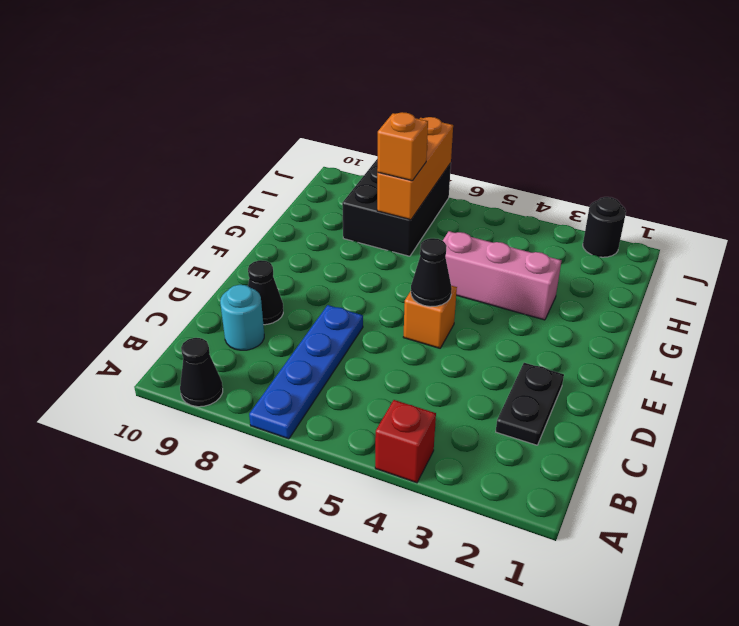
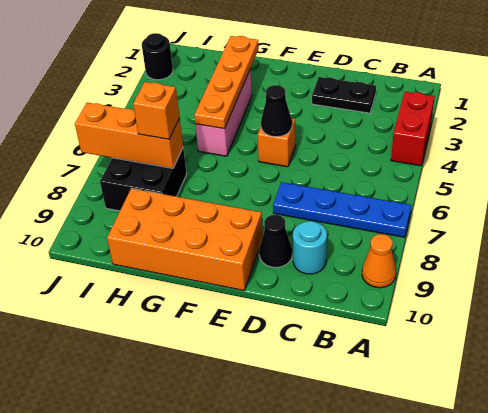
red 1x1 brick [375,400,436,483] -> red 1x2 brick [391,92,435,166]
black 1x1 cone [180,338,223,407] -> orange 1x1 cone [362,234,396,288]
none -> orange 2x4 brick [107,188,263,291]
none -> orange 1x4 plate [194,36,259,129]
black 2x3 brick [342,159,451,256] -> black 2x2 brick [100,148,187,211]

